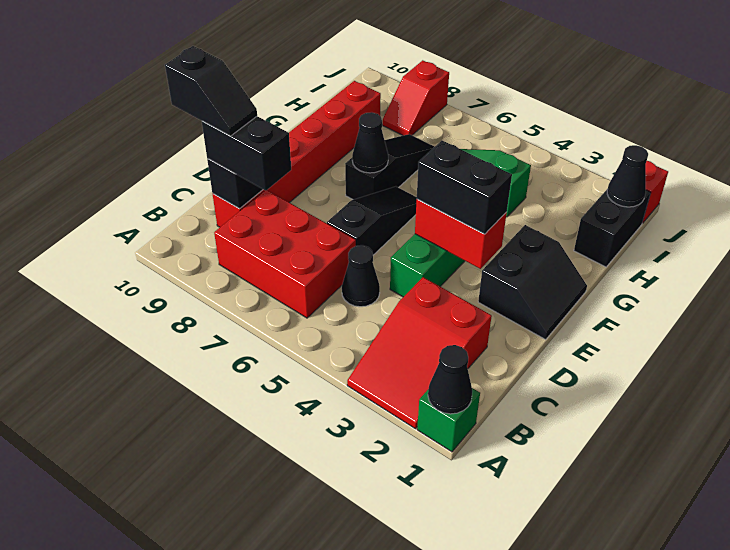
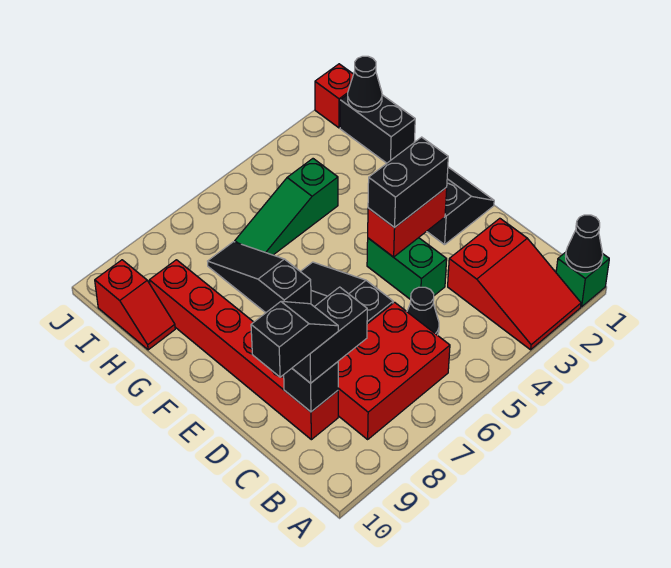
black 1x1 cone [352,112,388,173] -> none
red 1x2 slope [382,60,449,136] -> red 1x2 slope moved to [95,260,175,350]

